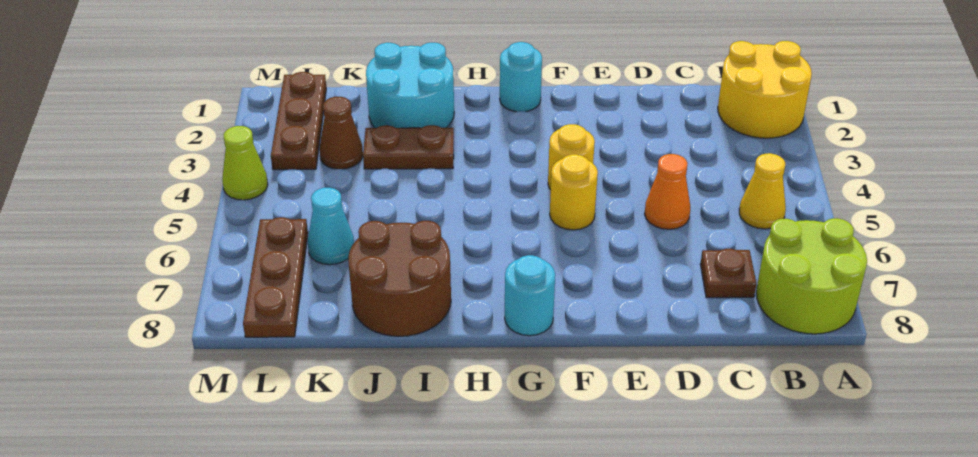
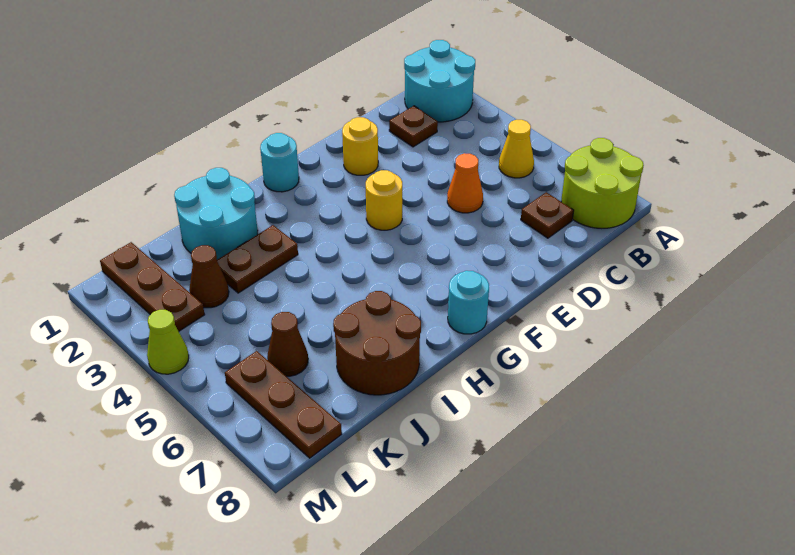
yellow 2x2 round brick [718,41,812,138] -> cyan 2x2 round brick [404,40,475,122]
none -> brown 1x1 plate [389,106,438,147]
yellow 1x1 round brick [550,154,598,230] -> yellow 1x1 round brick moved to [342,117,378,175]
cyan 1x1 cone [308,188,354,265] -> brown 1x1 cone [267,312,308,376]

